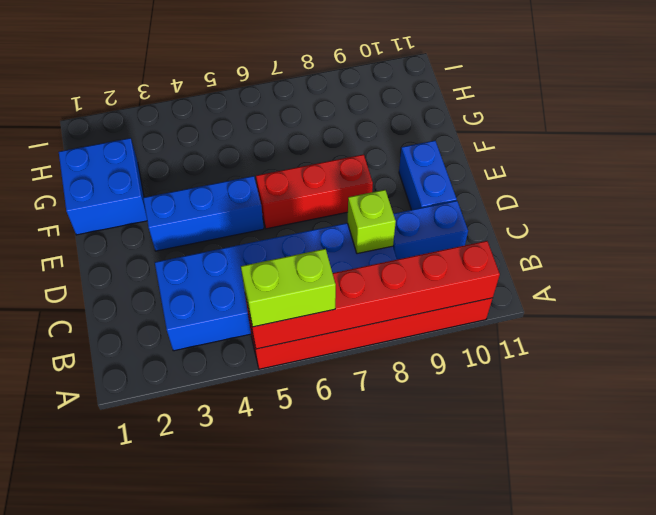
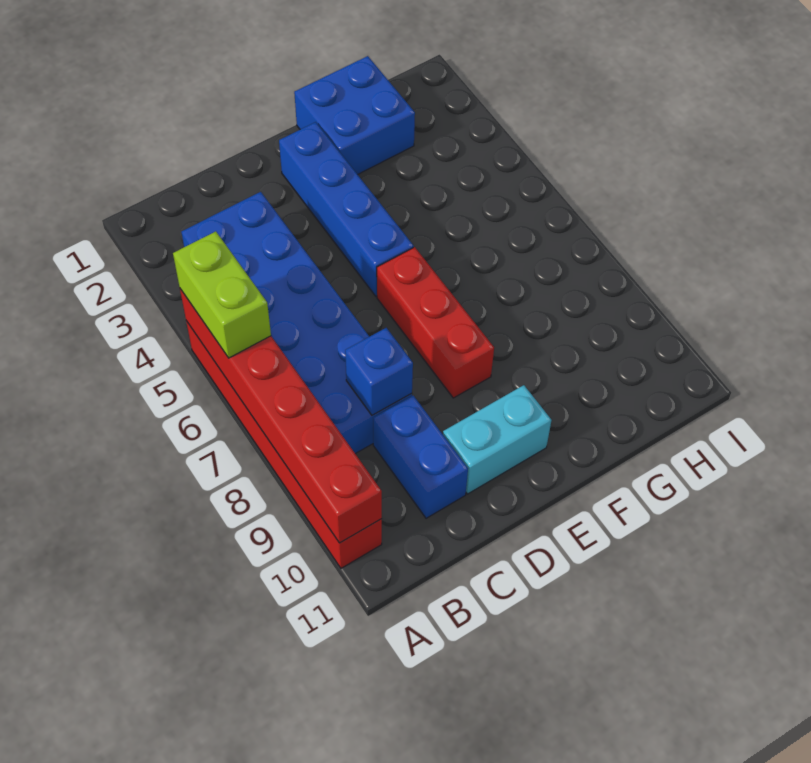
lime 1x1 brick [348,190,396,254] -> blue 1x1 brick [345,328,413,415]
blue 1x2 brick [399,141,457,210] -> cyan 1x2 brick [443,385,552,494]
blue 1x3 brick [143,176,264,251] -> blue 1x4 brick [279,122,414,296]

